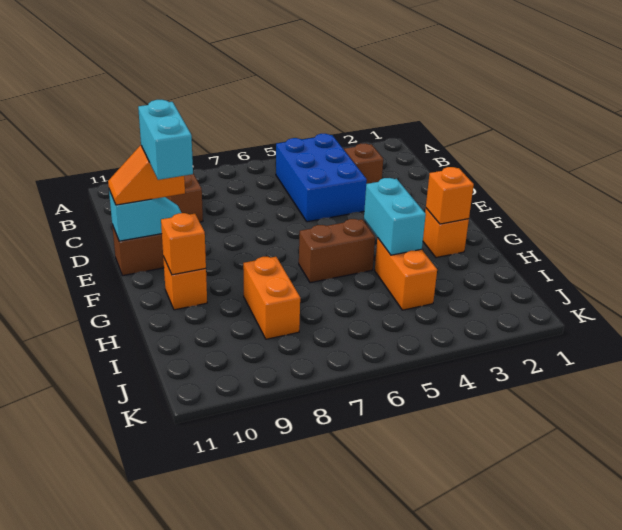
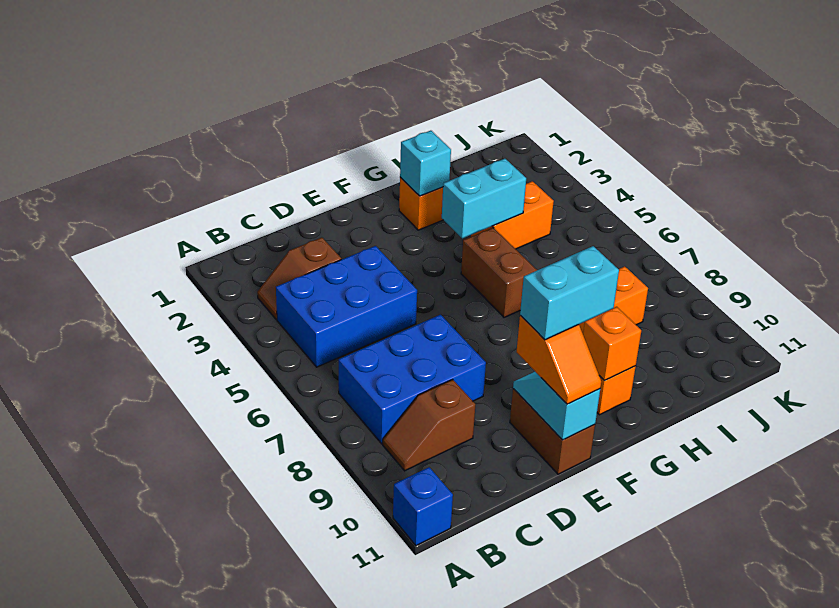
none -> blue 1x1 brick [393,467,453,546]
none -> blue 2x3 brick [339,315,486,444]
orange 1x1 brick [426,167,474,224] -> cyan 1x1 brick [400,131,451,196]

